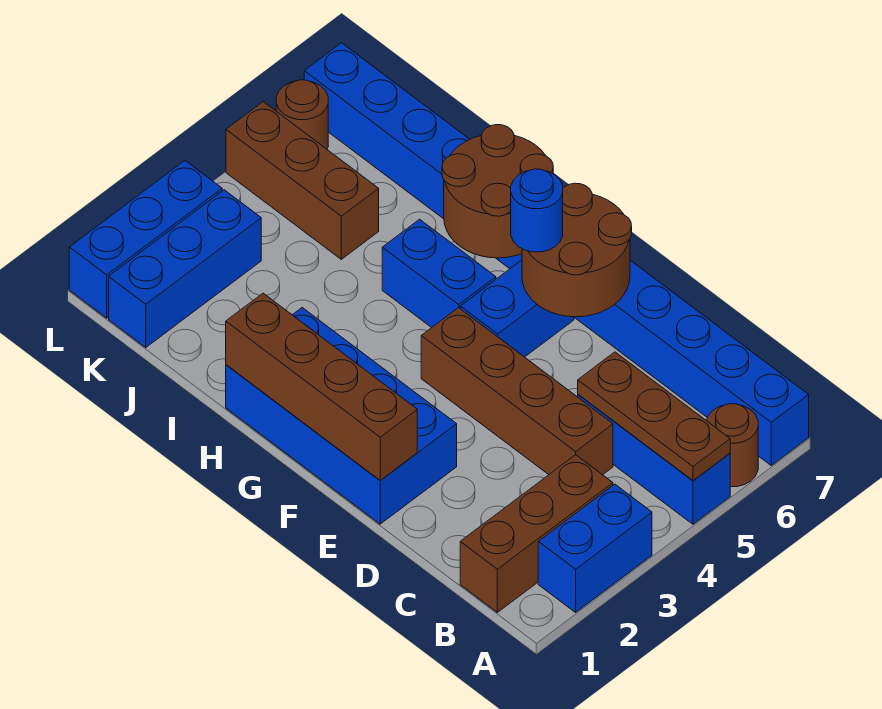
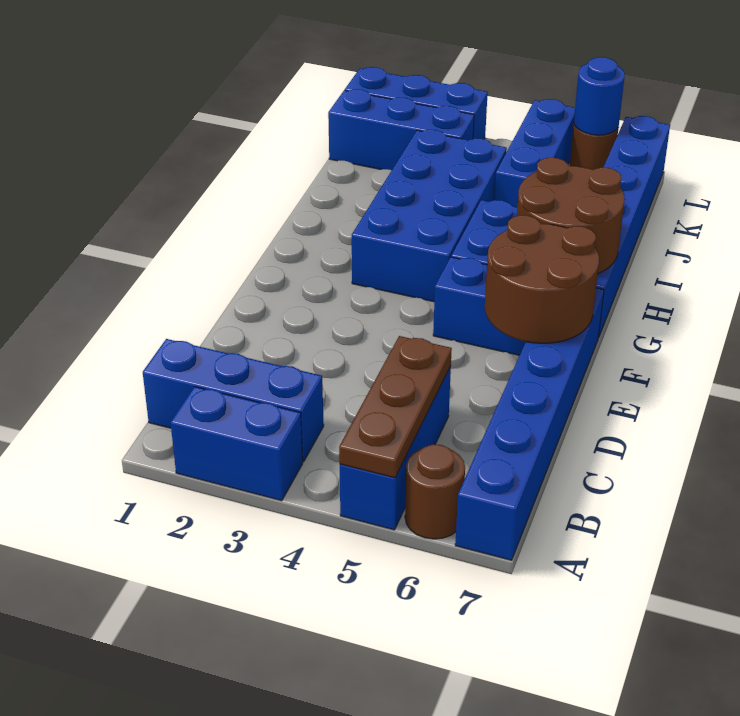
brown 1x3 brick [460,455,613,612] -> blue 1x3 brick [143,339,324,462]
brown 1x4 brick [421,308,613,475] -> none
blue 2x4 brick [226,308,457,524] -> blue 2x4 brick moved to [352,130,507,302]
brown 1x4 brick [226,293,417,480] -> none
blue 1x1 round brick [511,169,563,252] -> blue 1x1 round brick moved to [574,57,625,135]
brown 1x3 brick [226,102,379,259] -> blue 1x3 brick [494,99,575,207]

